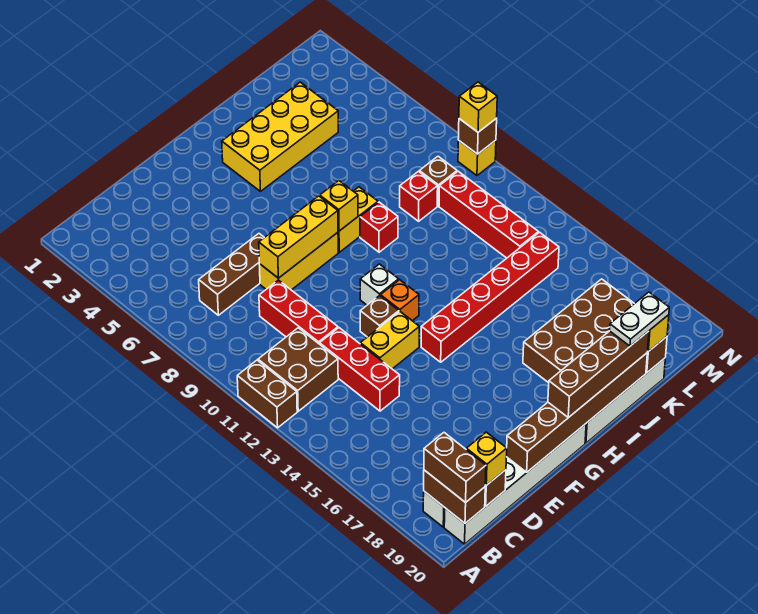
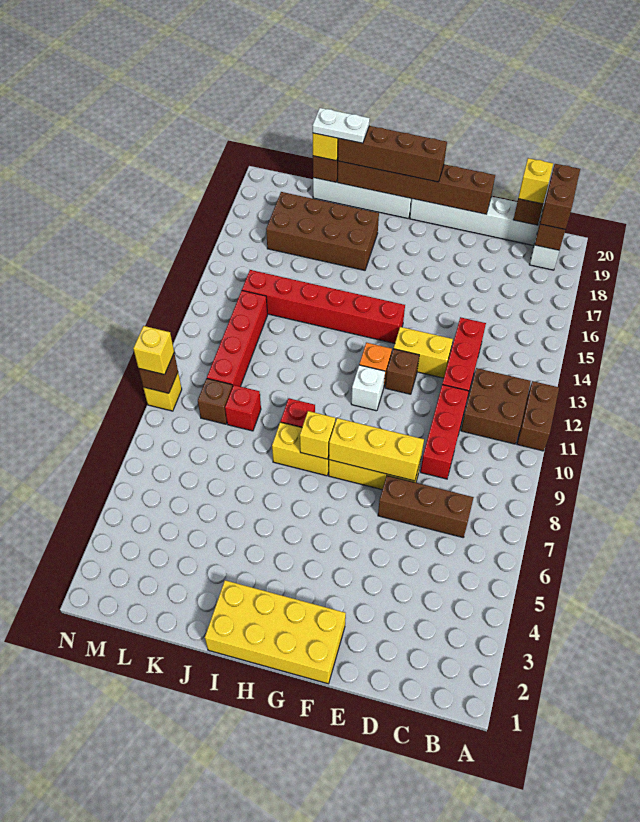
yellow 2x4 brick [222,82,338,191] -> yellow 2x4 brick moved to [205,580,346,684]

